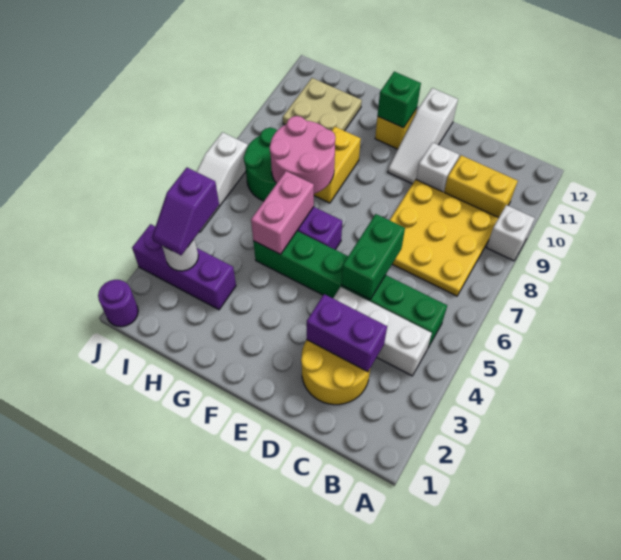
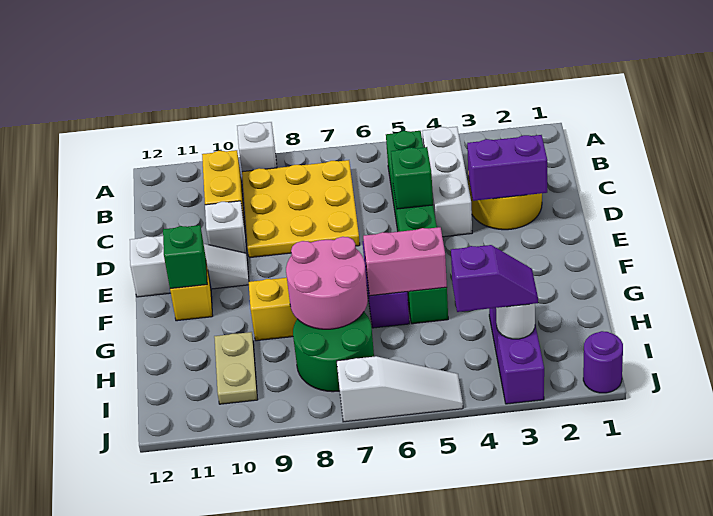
purple 1x2 brick [307,294,387,372] -> purple 1x2 brick turned to [467,135,547,201]
green 1x2 brick [341,214,405,300] -> green 1x1 brick [391,147,433,209]
tan 2x2 plate [283,78,362,131] -> tan 1x2 plate [214,332,258,404]

